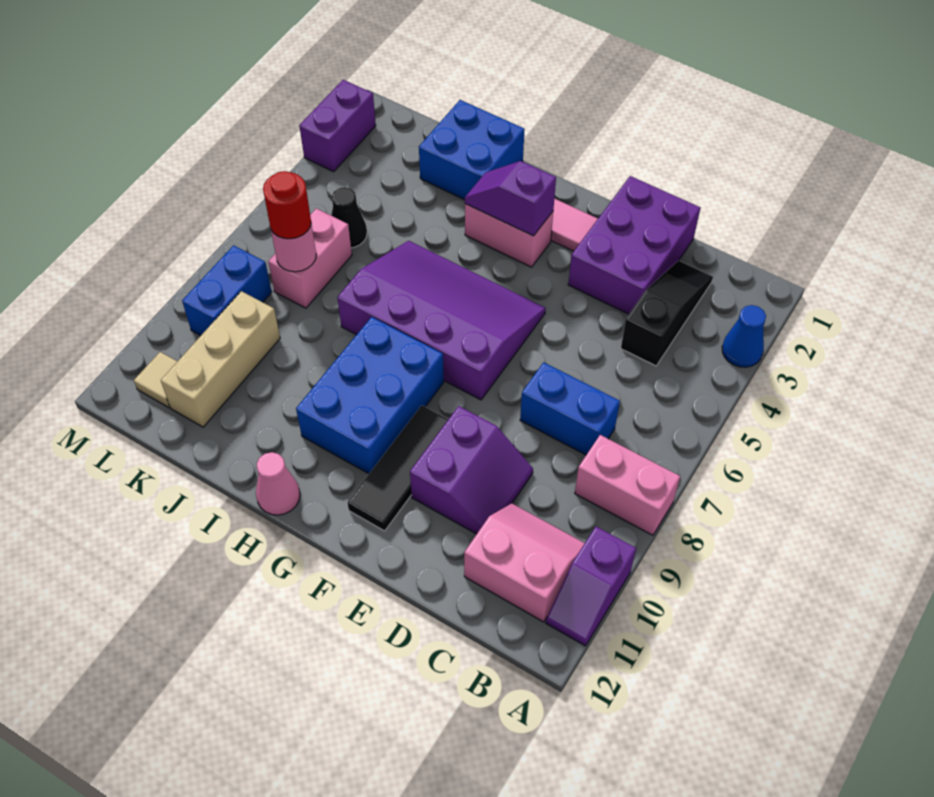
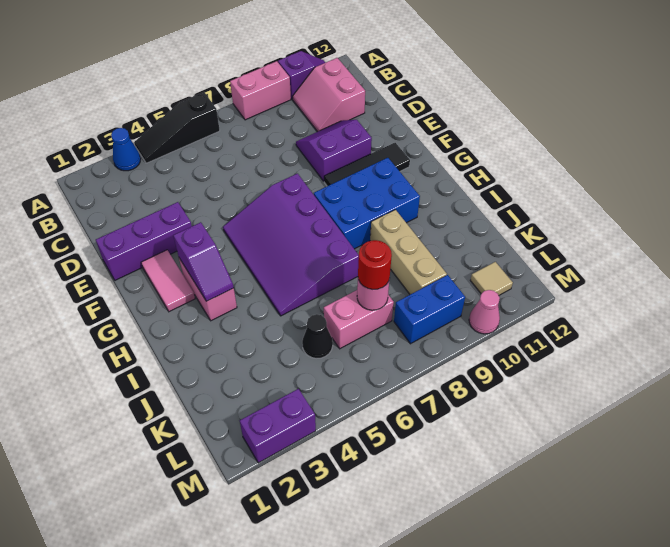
pink 1x2 brick [575,435,680,535] -> pink 1x2 brick turned to [230,61,291,120]
black 1x3 slope [621,261,713,366] -> black 1x3 slope moved to [134,92,220,163]
blue 1x2 brick [520,362,620,455] -> none
purple 2x3 brick [568,176,700,314] -> purple 1x3 brick [96,202,192,280]
pink 1x1 cone [256,452,300,515] -> pink 1x1 cone moved to [469,290,500,334]
blue 2x2 brick [419,100,525,200] -> none
tan 1x3 brick [161,291,280,427] -> tan 1x3 brick turned to [370,210,447,294]

